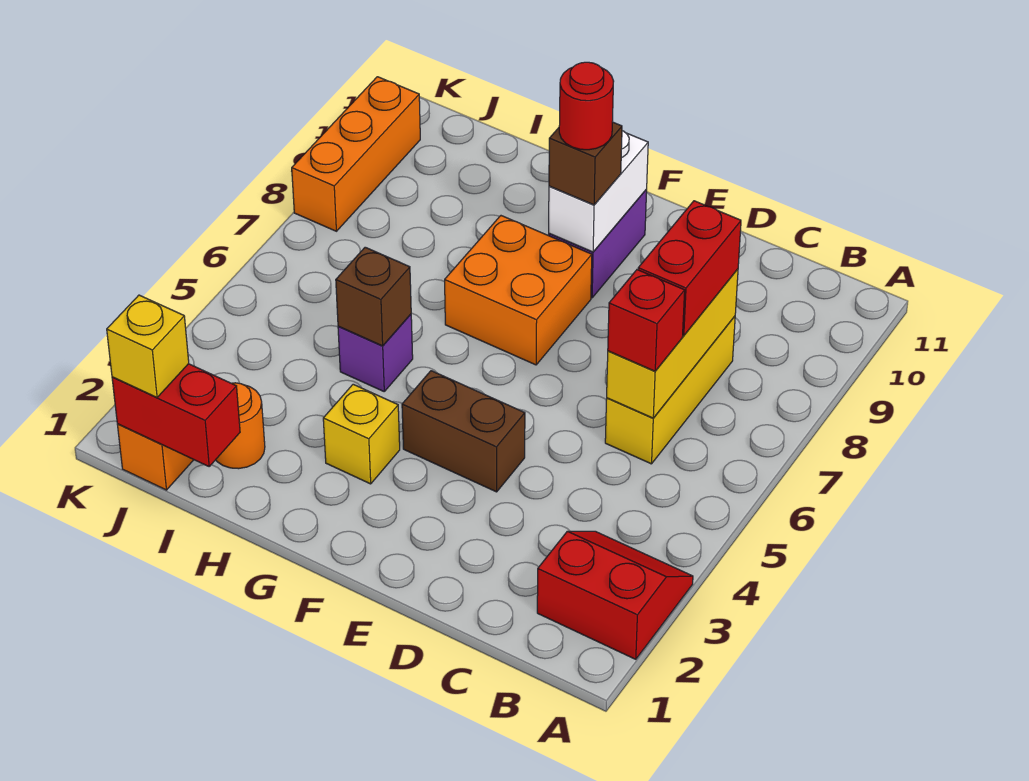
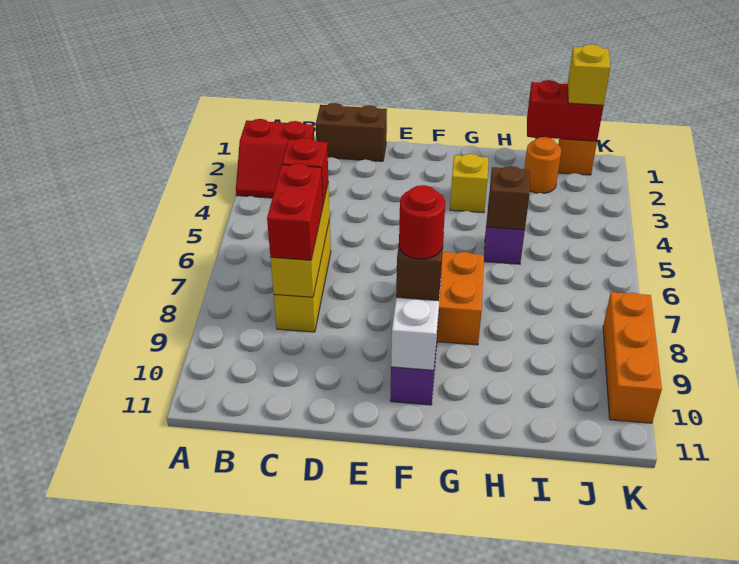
brown 1x2 brick [402,371,525,492] -> brown 1x2 brick moved to [316,103,387,161]

